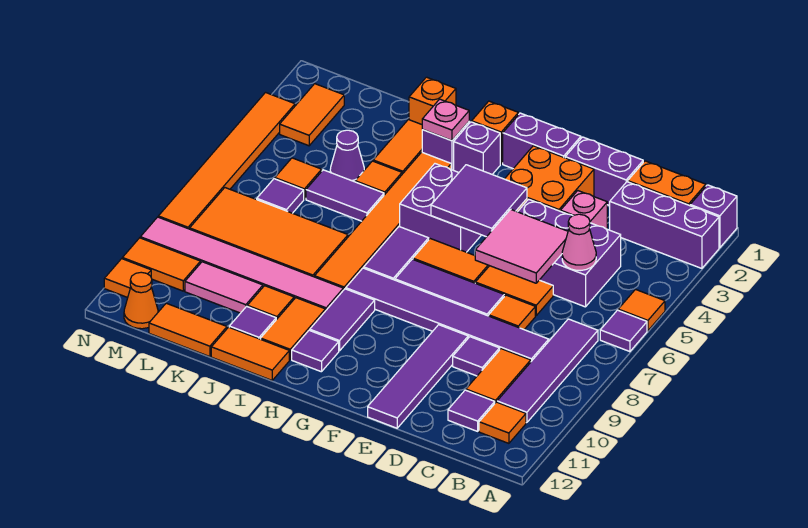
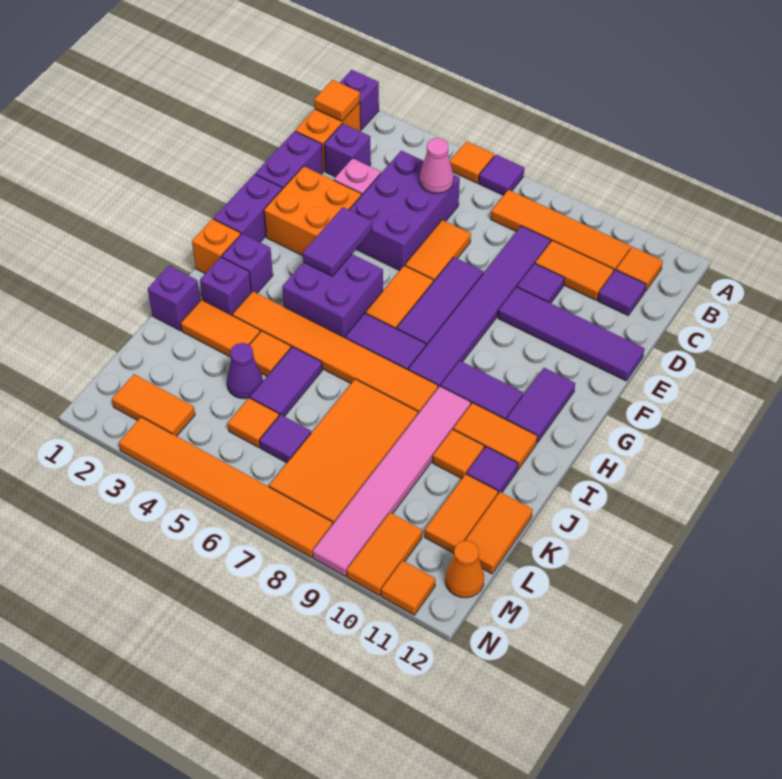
purple 1x3 brick [610,182,719,268] -> purple 1x1 brick [324,123,371,177]
purple 1x4 tile [497,319,598,423] -> orange 1x4 tile [491,190,631,271]
pink 2x2 tile [475,209,568,283] -> none
orange 1x1 tile [489,295,535,330] -> orange 1x1 tile moved to [314,80,360,121]
purple 2x2 tile [431,165,527,237] -> purple 1x2 tile [303,207,372,276]
purple 1x1 tile [292,330,339,372] -> purple 1x2 tile [506,368,575,443]
pink 1x1 plate [422,99,469,141] -> none
orange 1x2 tile [211,327,289,380] -> orange 1x2 tile moved to [425,474,498,553]
orange 1x1 brick [409,77,456,124] -> purple 1x1 brick [148,266,200,330]
pink 1x2 tile [185,262,263,313] -> none

